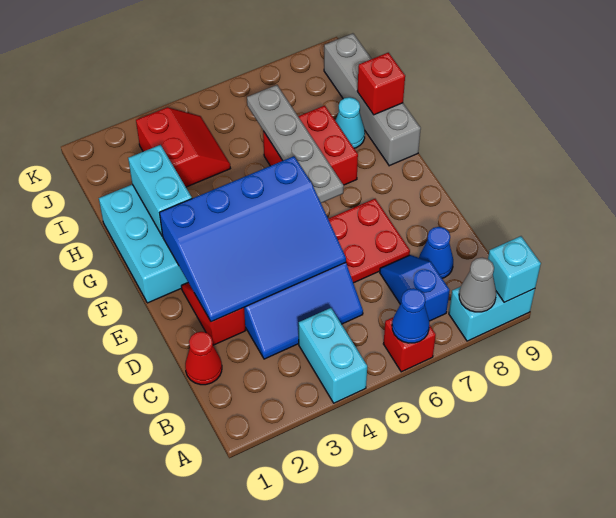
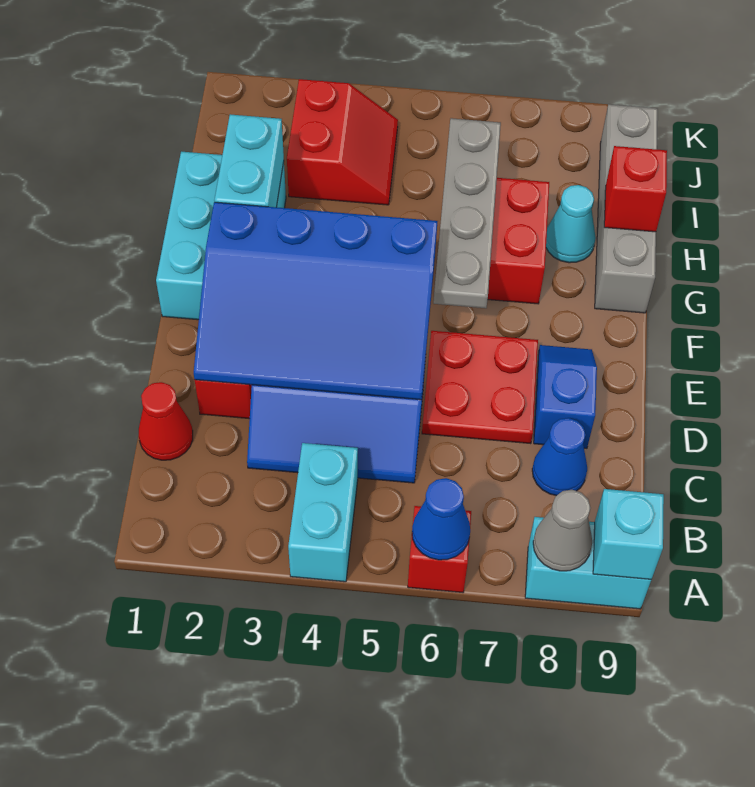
blue 1x2 slope [380,255,450,321] -> blue 1x2 slope moved to [534,345,597,448]

